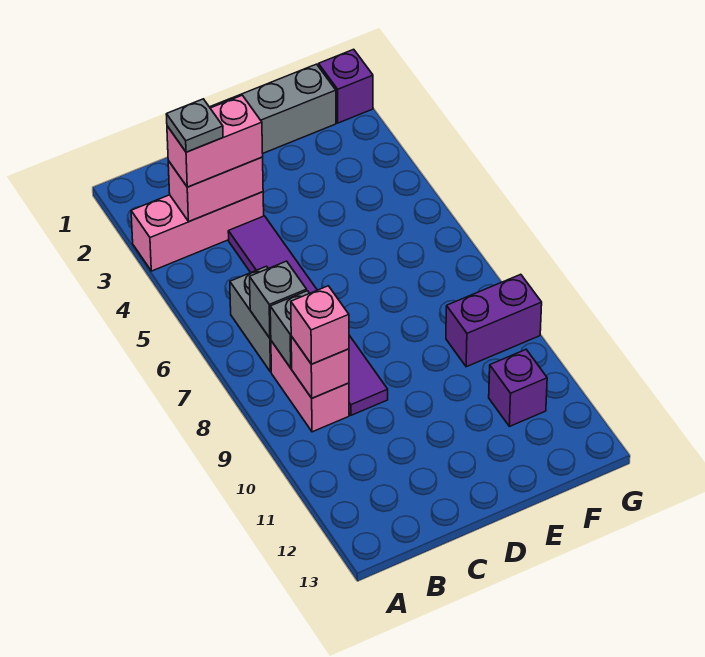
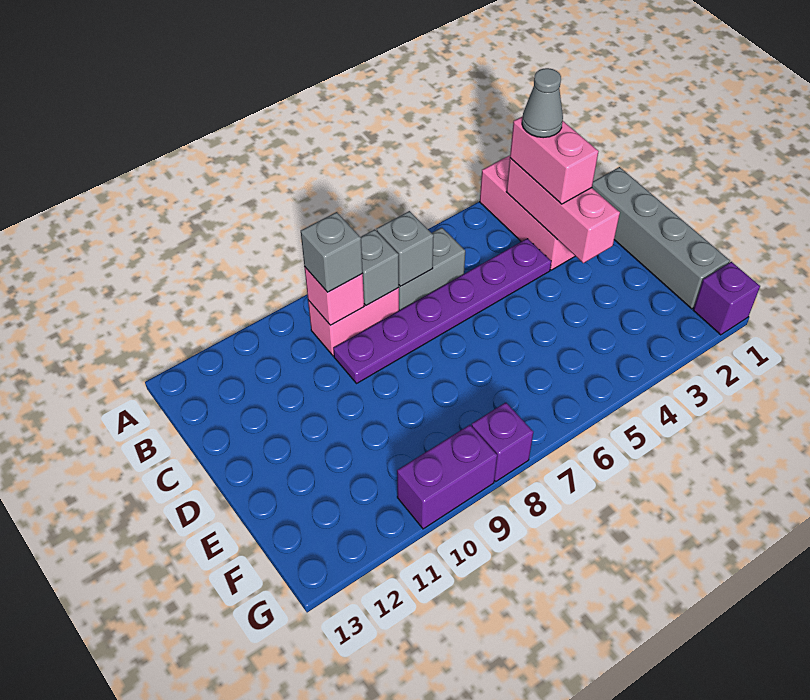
pink 1x2 brick [168,157,263,222] -> pink 1x3 brick [506,158,620,263]
grey 1x1 plate [166,99,223,152] -> grey 1x1 cone [522,68,563,138]
pink 1x1 brick [291,286,349,364] -> grey 1x1 brick [301,212,363,292]
purple 1x6 tile [228,216,388,415] -> purple 1x6 plate [333,238,551,383]
purple 1x2 brick [446,274,542,367] -> purple 1x2 brick turned to [397,425,497,529]
purple 1x1 brick [489,350,547,426] -> purple 1x1 brick moved to [472,402,533,481]

